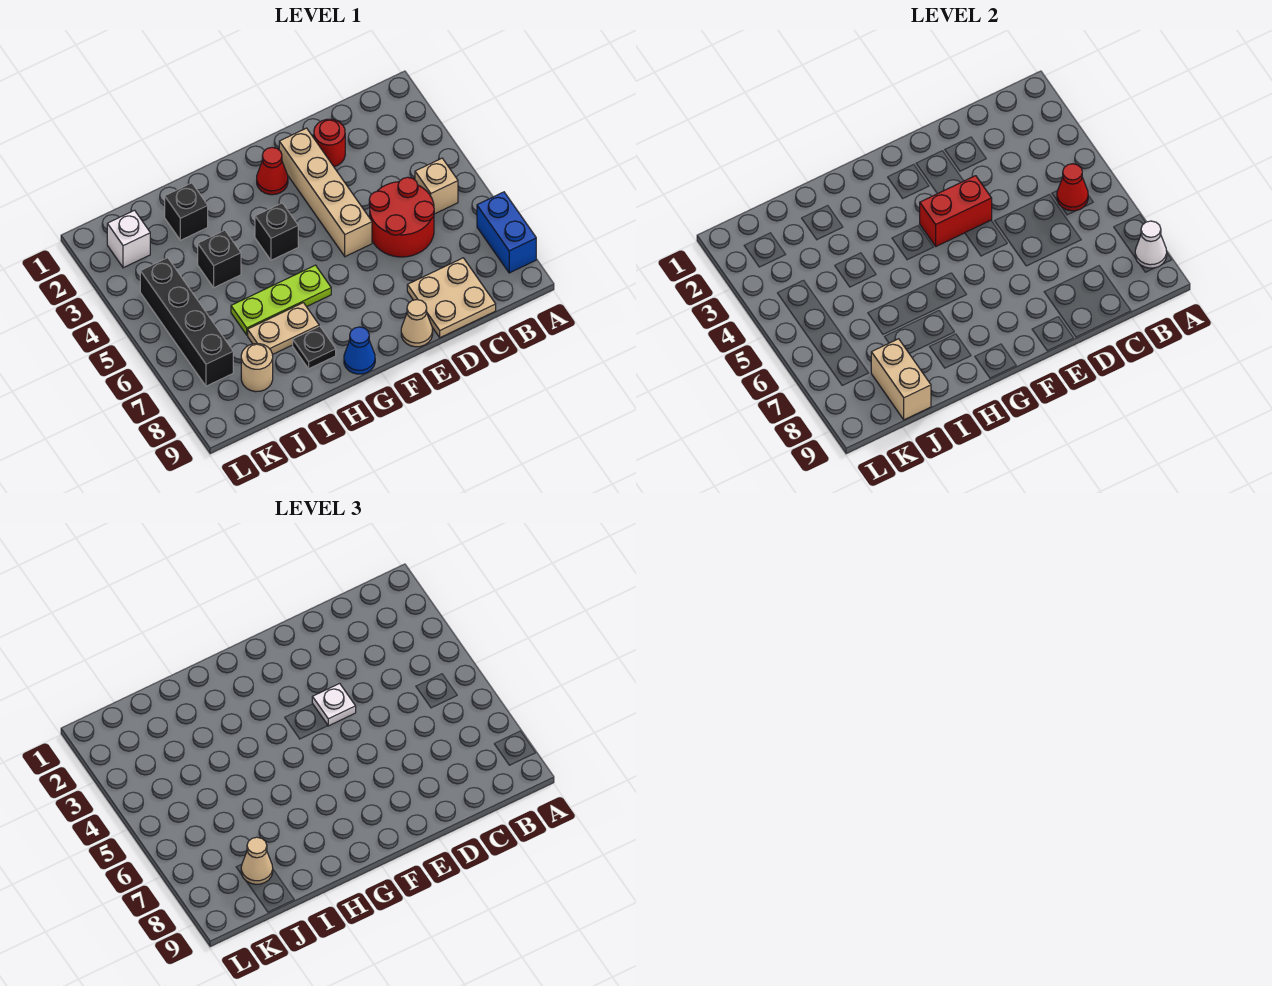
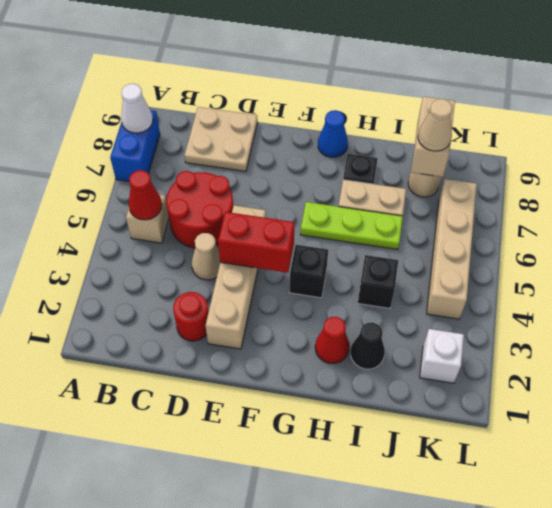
white 1x1 plate [312,683,356,726] -> none
tan 1x1 cone [401,300,433,347] -> tan 1x1 cone moved to [192,233,220,280]
red 1x1 cone [257,147,288,195] -> red 1x1 cone moved to [315,317,349,363]
black 1x1 brick [165,183,208,240] -> black 1x1 cone [351,322,385,369]
black 1x4 brick [140,258,233,386] -> tan 1x4 brick [427,179,477,319]

